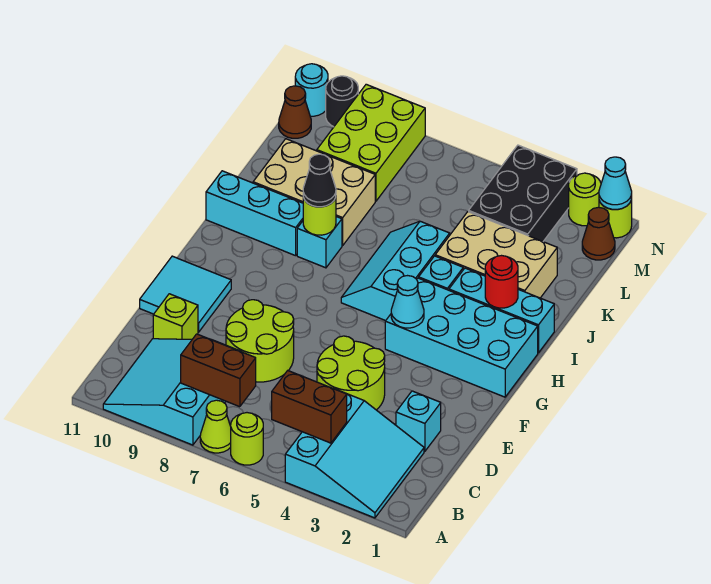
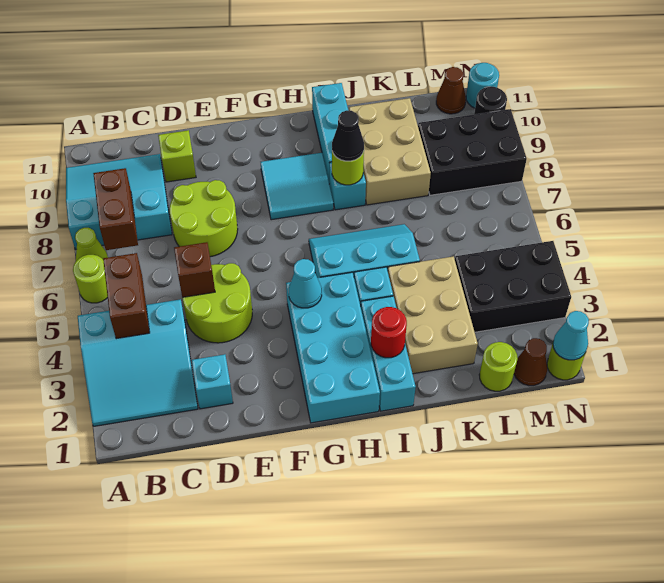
none -> brown 1x1 brick [174,242,215,297]
cyan 2x2 tile [140,256,231,332] -> cyan 2x2 tile moved to [261,153,333,220]
lime 2x3 brick [317,84,425,201] -> black 2x3 brick [418,109,527,195]
lime 1x1 round brick [569,173,601,226] -> lime 1x1 round brick moved to [479,342,518,391]

